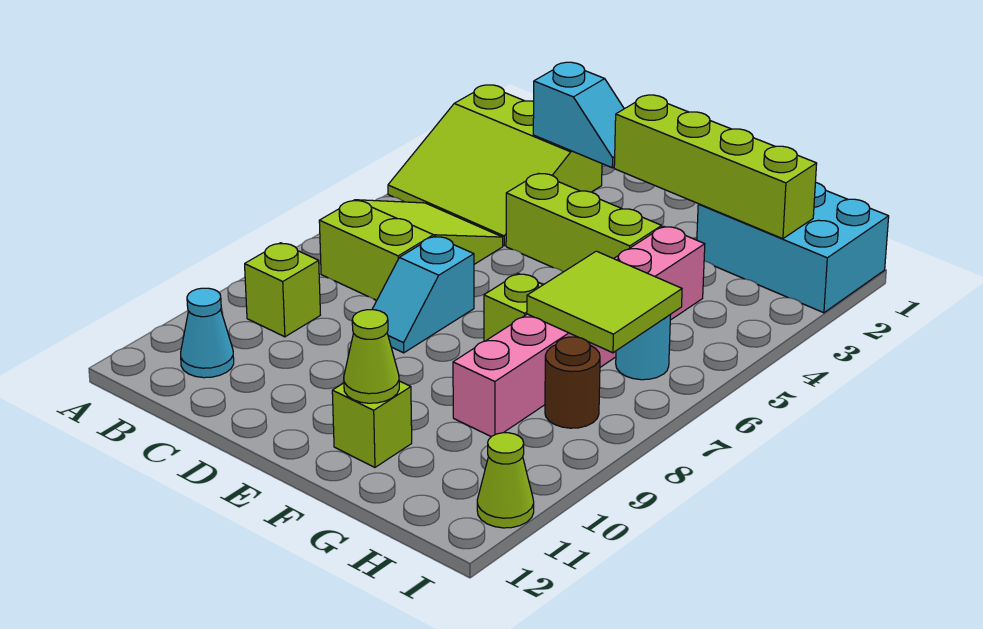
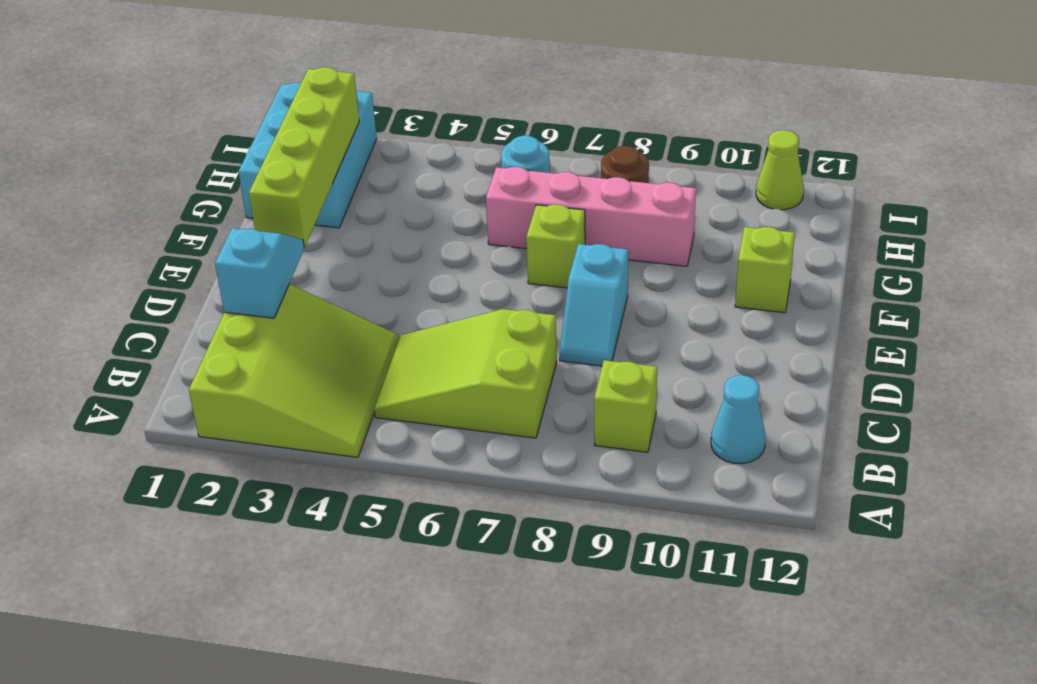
lime 1x3 brick [506,174,662,272] -> none
cyan 1x2 slope [372,236,474,353] -> cyan 1x2 slope turned to [560,244,628,366]
lime 1x1 cone [344,310,399,403] -> none
pink 1x6 brick [453,226,705,437] -> pink 1x4 brick [486,167,696,266]
lime 2x2 tile [527,251,682,353] -> none

